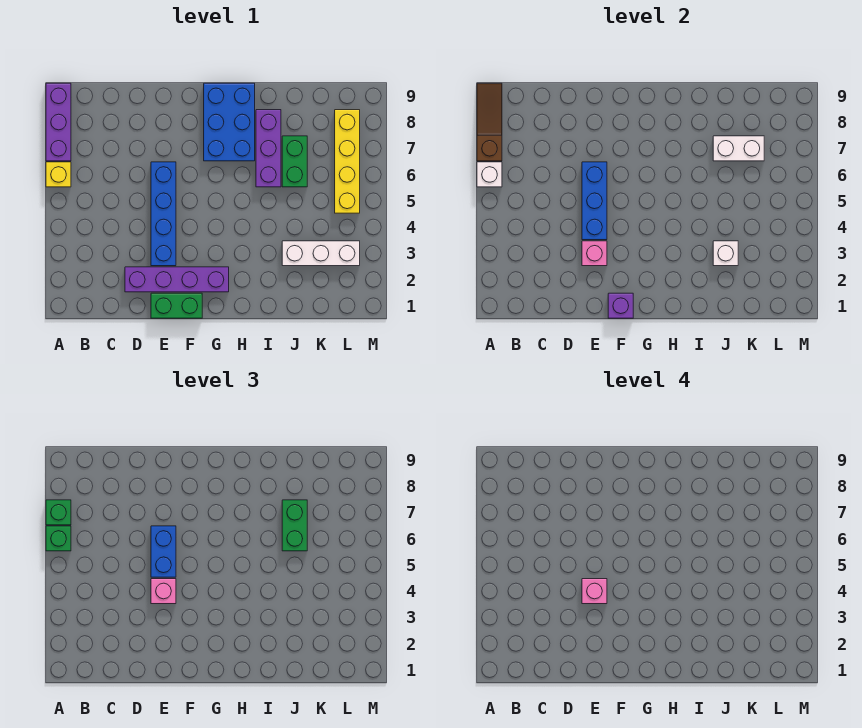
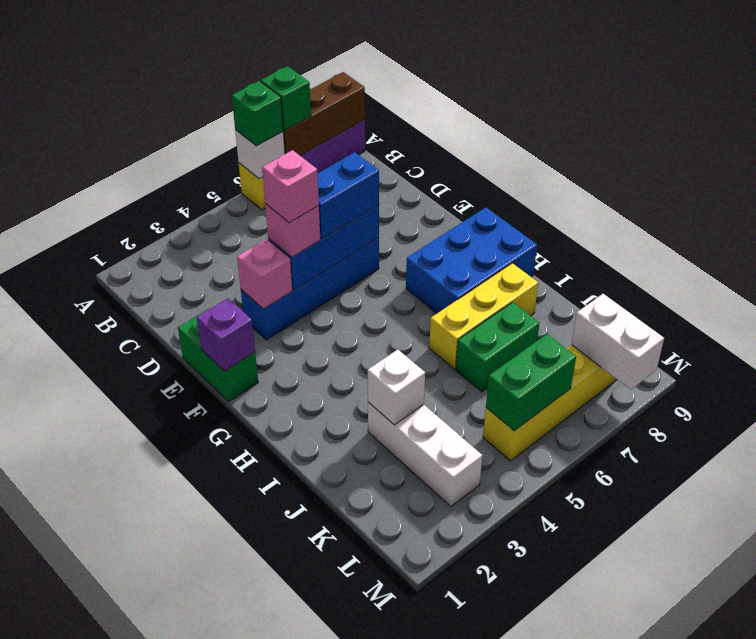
brown 1x3 slope [477,83,502,161] -> brown 1x3 brick [283,72,365,156]
purple 1x4 brick [125,267,229,292] -> none
purple 1x3 brick [256,110,281,187] -> yellow 1x3 brick [429,263,538,369]
green 1x2 brick [282,500,307,551] -> green 1x2 brick moved to [486,334,576,431]
white 1x2 brick [713,136,764,161] -> white 1x2 brick moved to [572,294,664,390]

